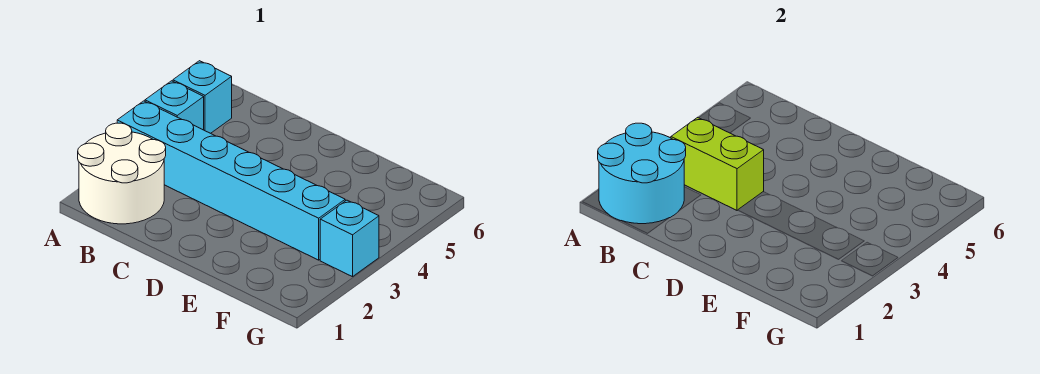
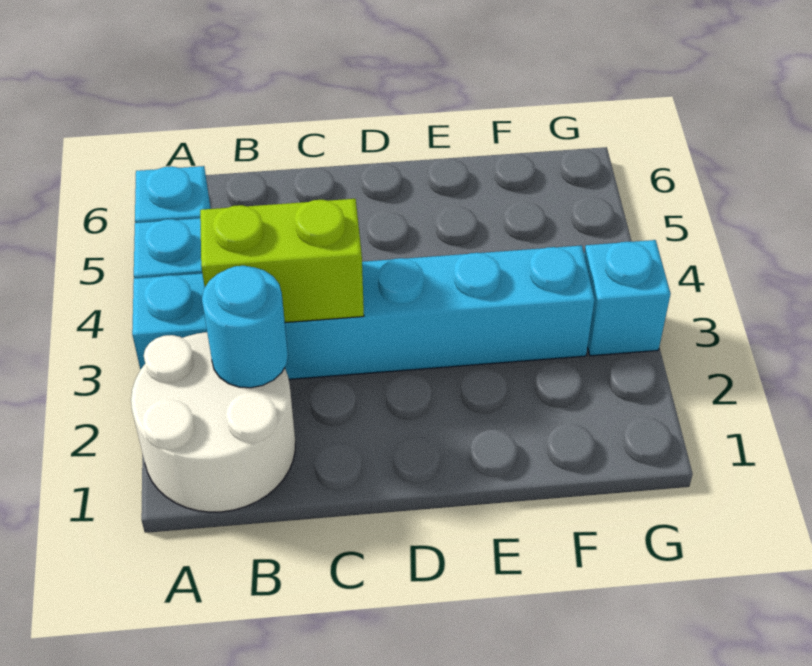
cyan 2x2 round brick [598,123,686,224] -> cyan 1x1 round brick [202,266,288,388]

